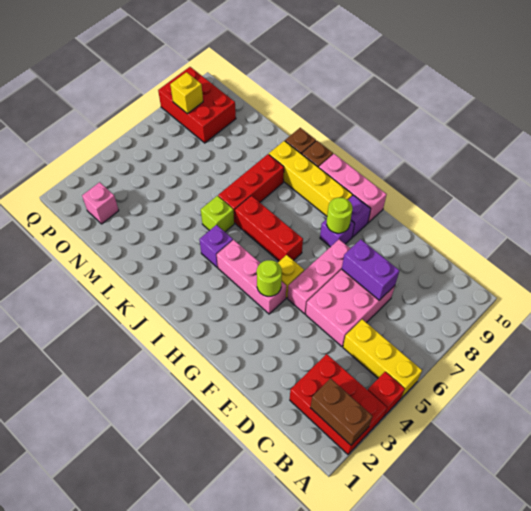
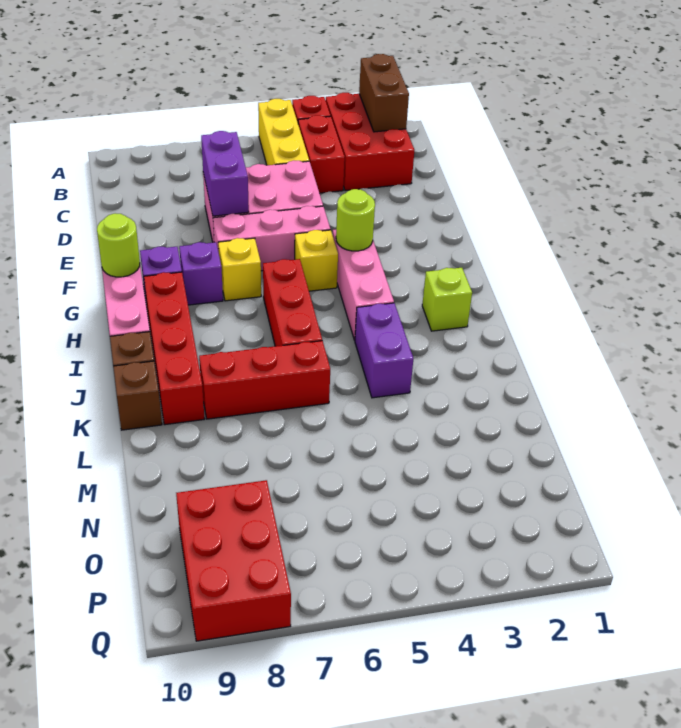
none -> red 1x2 brick [298,115,345,193]
lime 1x1 round brick [327,198,353,233] -> lime 1x1 round brick moved to [97,213,140,277]
yellow 1x4 brick [269,141,352,216] -> red 1x4 brick [144,272,204,425]
purple 1x1 brick [199,225,233,267] -> purple 1x2 brick [355,303,413,398]
lime 1x1 brick [201,196,234,232] -> lime 1x1 brick moved to [422,268,472,331]
pink 1x1 brick [82,182,119,224] -> none
yellow 1x1 brick [170,72,203,114] -> yellow 1x1 brick moved to [218,238,261,301]

